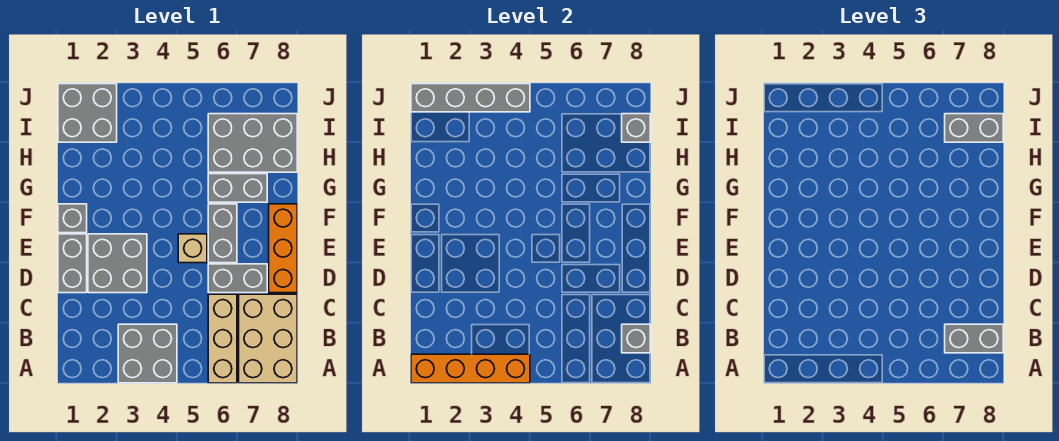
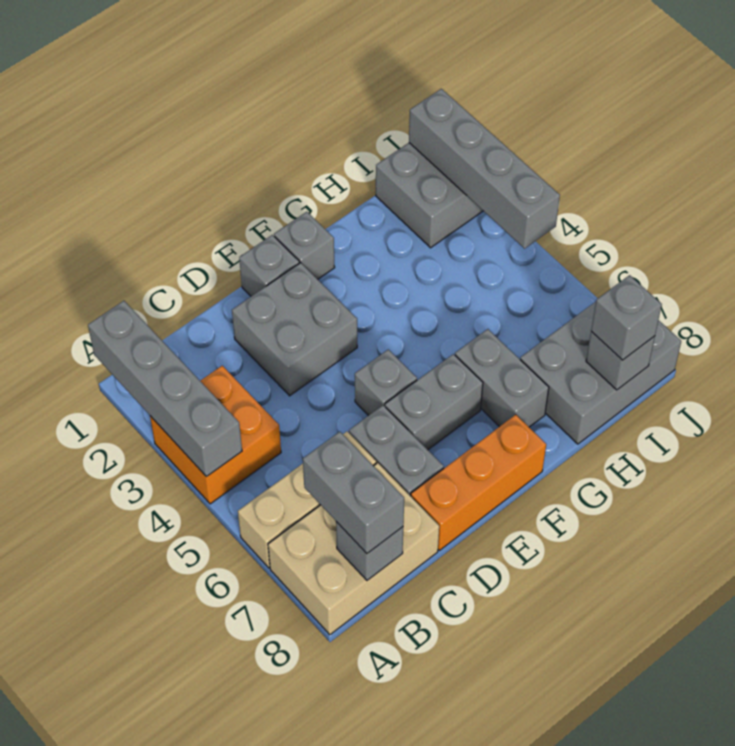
orange 1x4 brick [411,354,530,383] -> grey 1x4 brick [88,301,242,477]
grey 2x2 brick [118,324,177,383] -> orange 2x2 brick [150,366,281,504]
grey 1x2 brick [58,234,87,293] -> grey 1x1 brick [239,235,299,296]
tan 1x1 brick [178,234,207,263] -> grey 1x1 brick [355,349,417,416]
grey 2x3 brick [208,114,297,172] -> grey 2x3 brick turned to [520,302,681,444]
grey 1x2 brick [945,114,1003,142] -> grey 1x1 brick [591,275,662,360]

